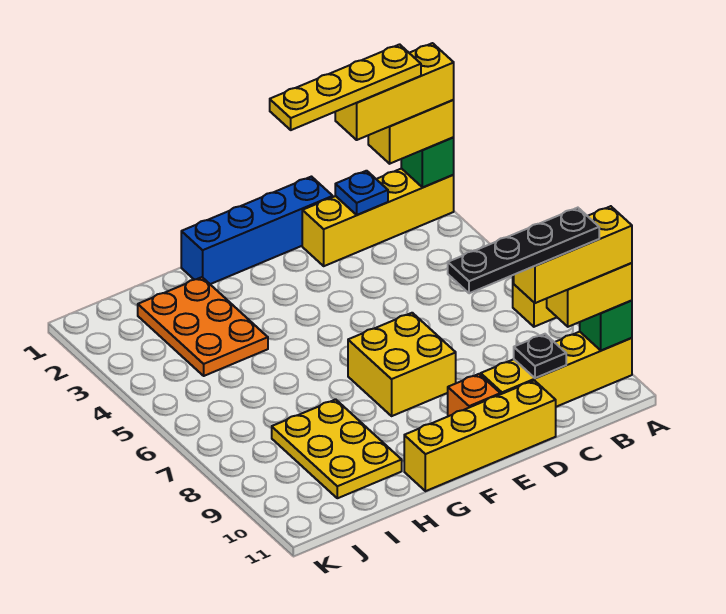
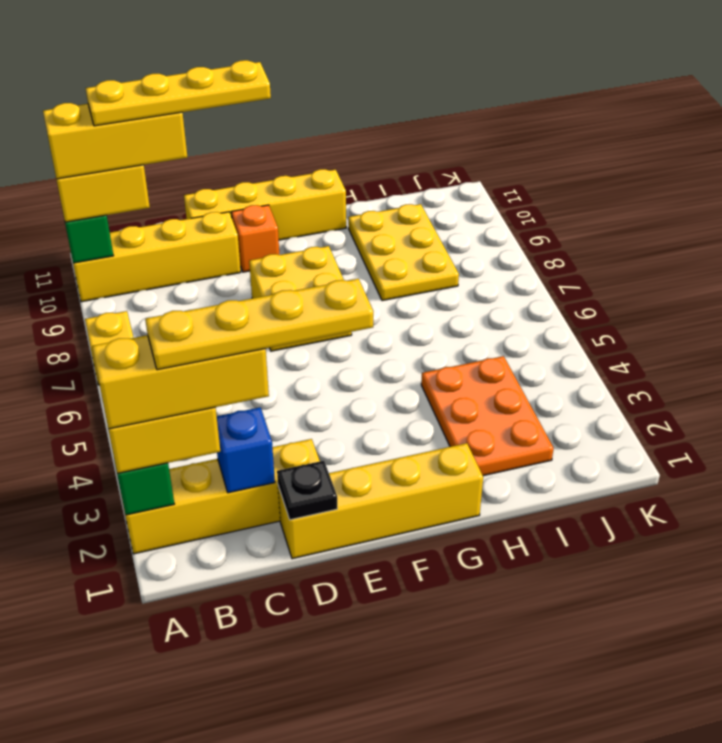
black 1x4 plate [448,208,599,293] -> yellow 1x4 plate [86,60,271,126]
blue 1x1 plate [335,171,388,215] -> blue 1x1 brick [217,407,275,493]
black 1x1 plate [514,334,566,378] -> black 1x1 plate moved to [277,461,337,520]
blue 1x4 brick [181,177,333,284] -> yellow 1x4 brick [278,443,483,559]

